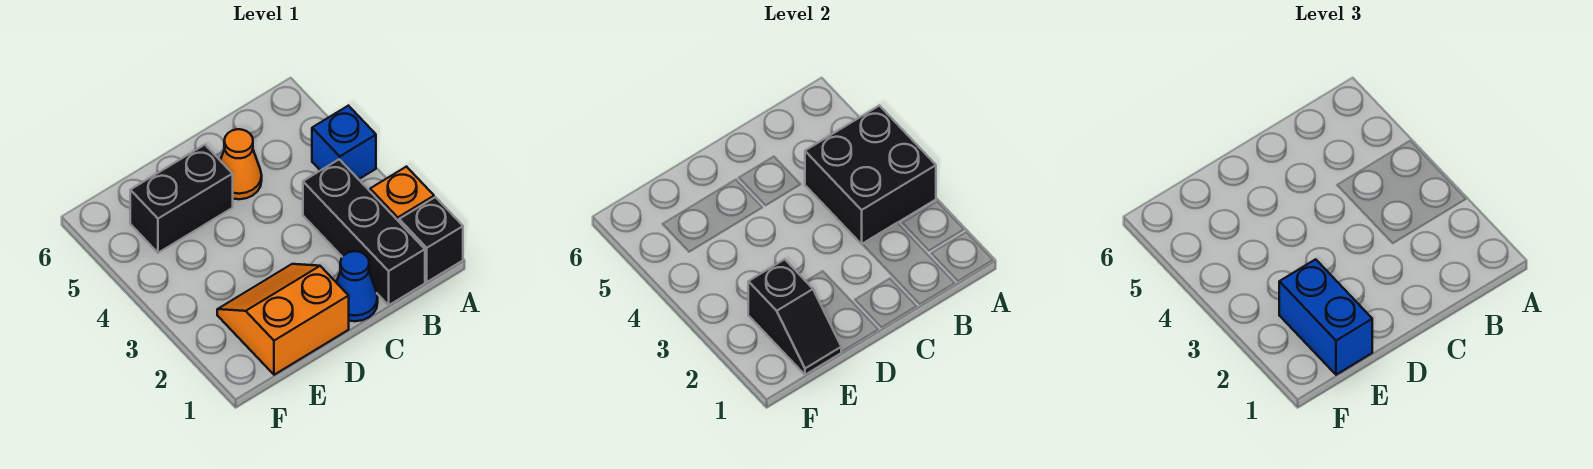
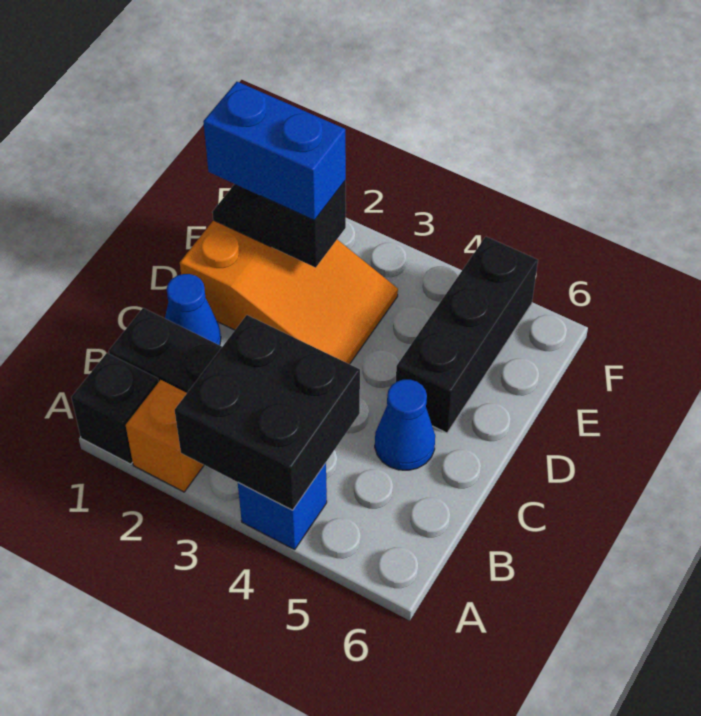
orange 1x1 cone [220,129,262,199] -> blue 1x1 cone [375,380,435,470]
orange 2x2 slope [217,264,349,375] -> orange 2x3 slope [180,220,398,364]
black 1x2 brick [130,145,233,253] -> black 1x3 brick [396,237,538,433]

